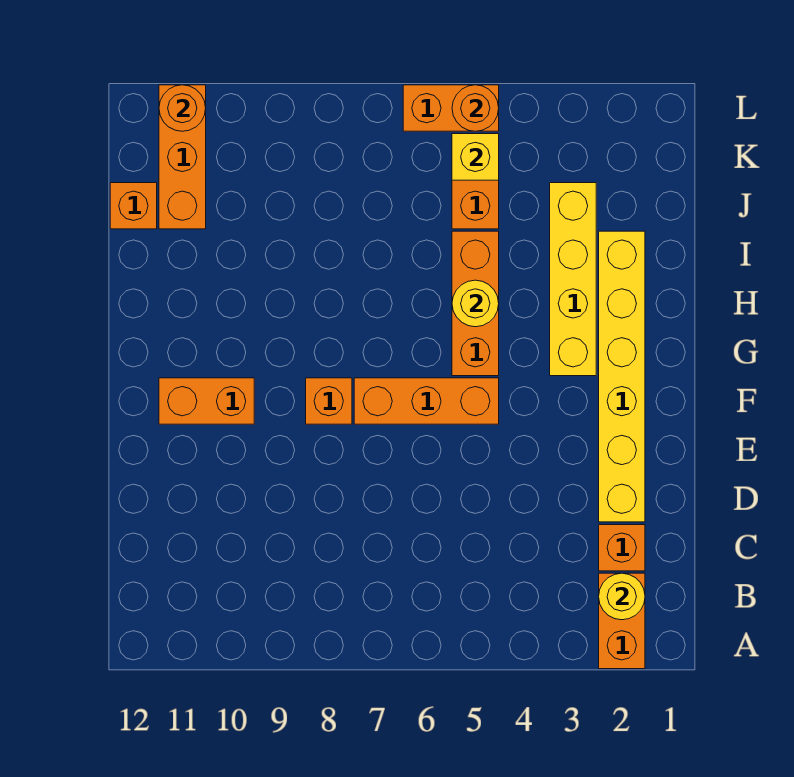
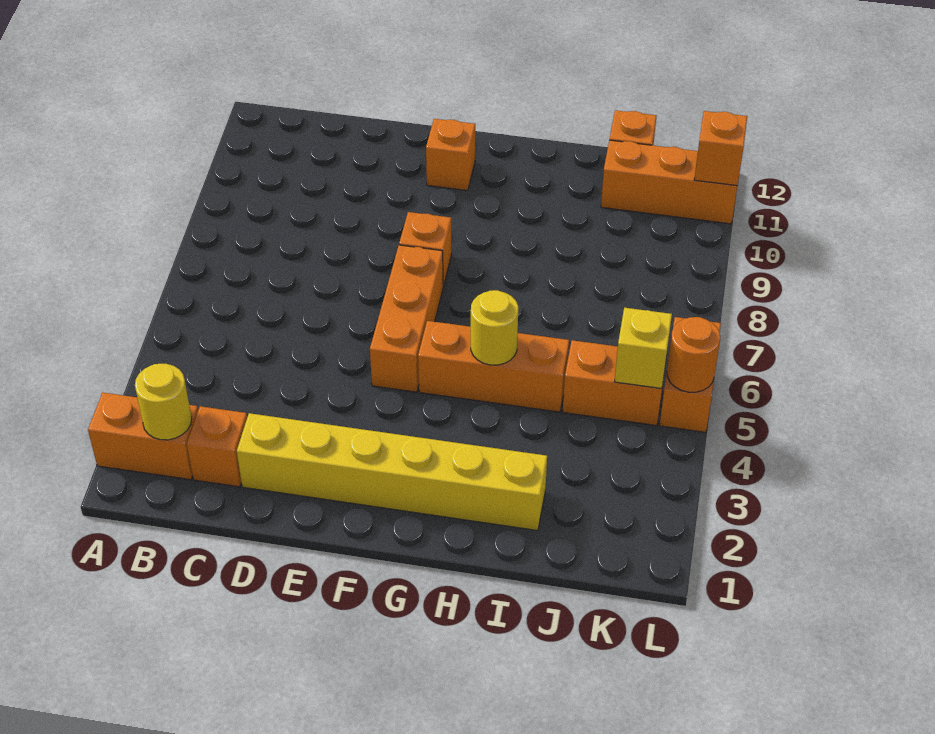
orange 1x2 brick [159,378,254,424] -> orange 1x1 brick [426,119,475,191]
yellow 1x4 brick [550,183,596,376] -> none
orange 1x1 round brick [159,85,206,131] -> orange 1x1 brick [694,111,747,186]

